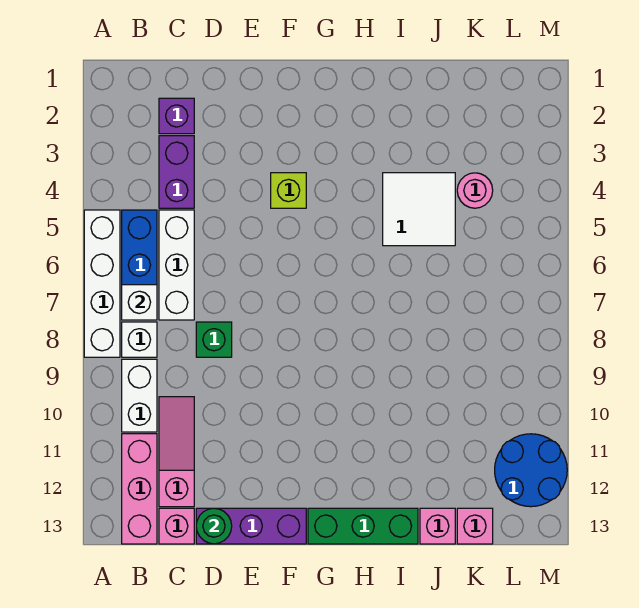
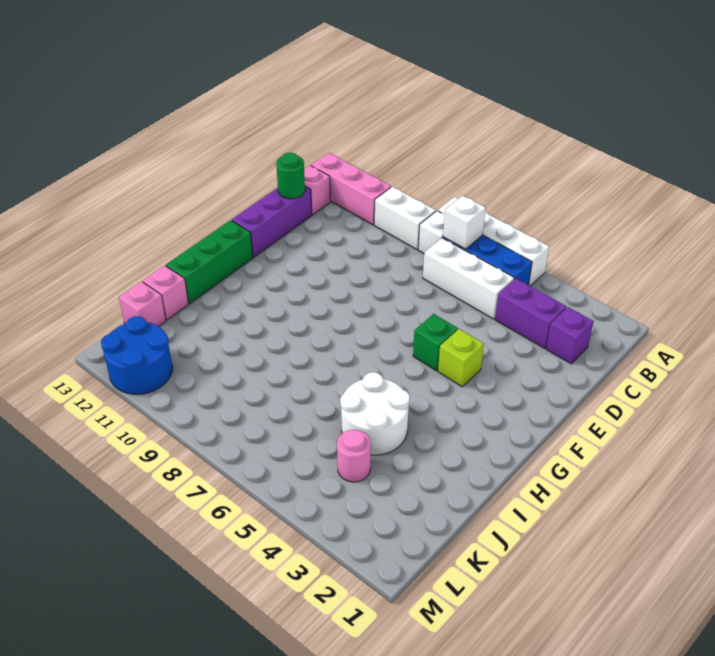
pink 1x3 slope [159,397,194,507] -> none
green 1x1 brick [196,322,232,357] -> green 1x1 brick moved to [413,314,458,371]
white 2x2 tile [383,173,455,246] -> white 2x2 round brick [340,372,410,455]

